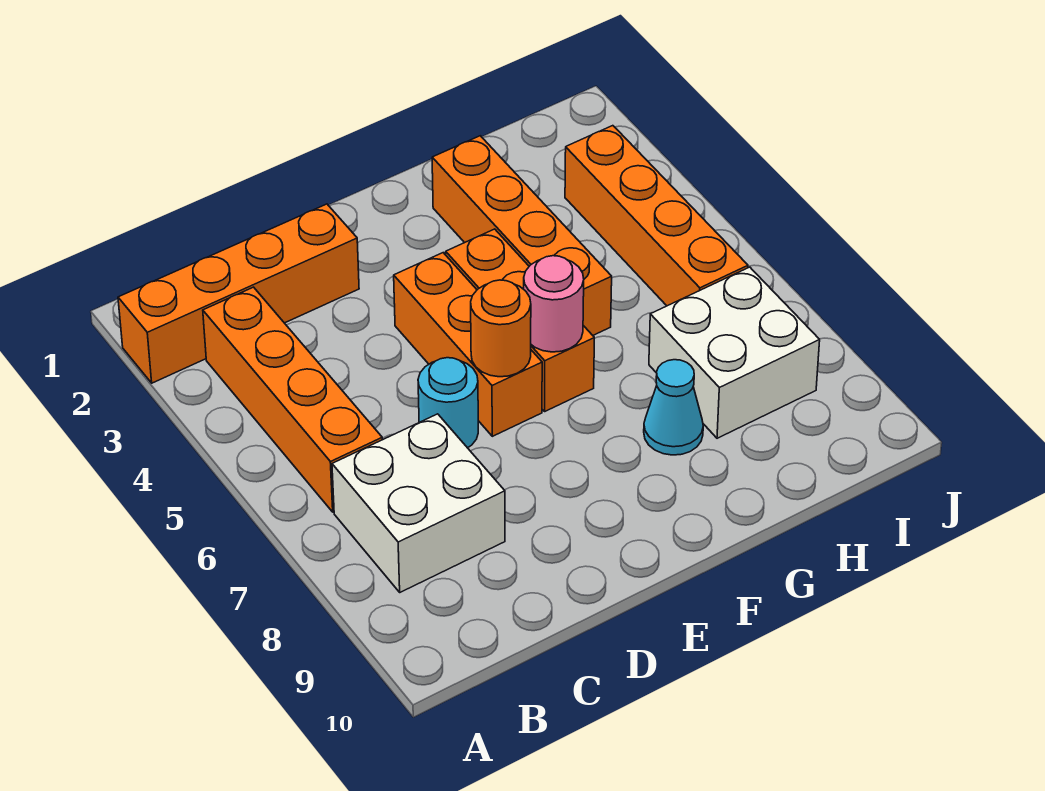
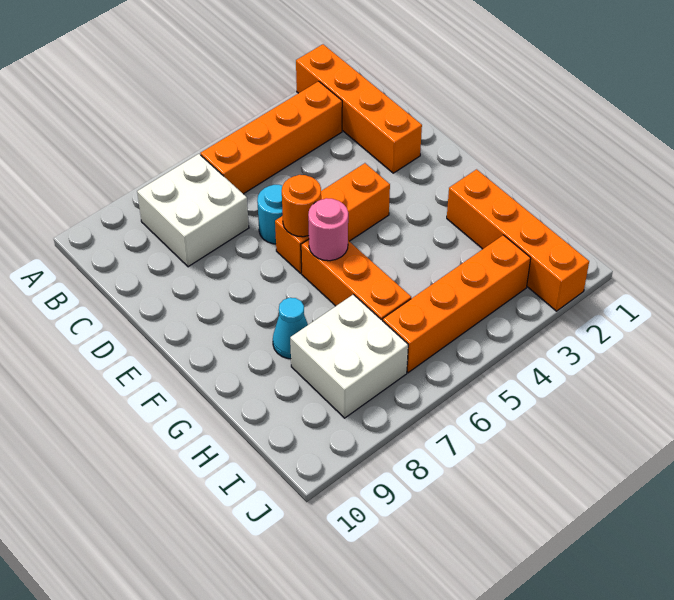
orange 1x3 brick [446,229,594,411] -> orange 1x3 brick turned to [301,239,411,321]
orange 1x4 brick [432,136,612,335] -> orange 1x4 brick turned to [447,169,589,311]

